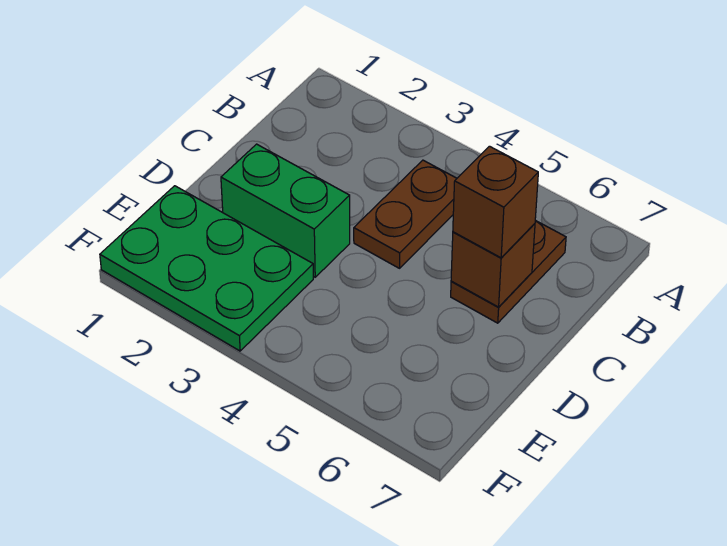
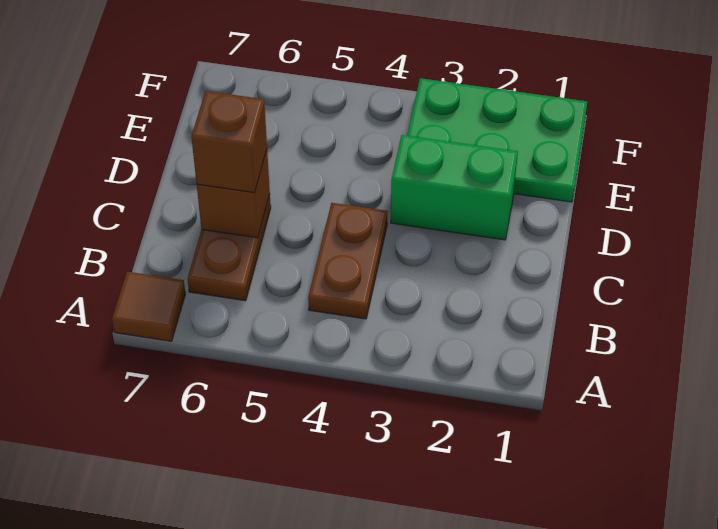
none -> brown 1x1 tile [112,272,185,341]

